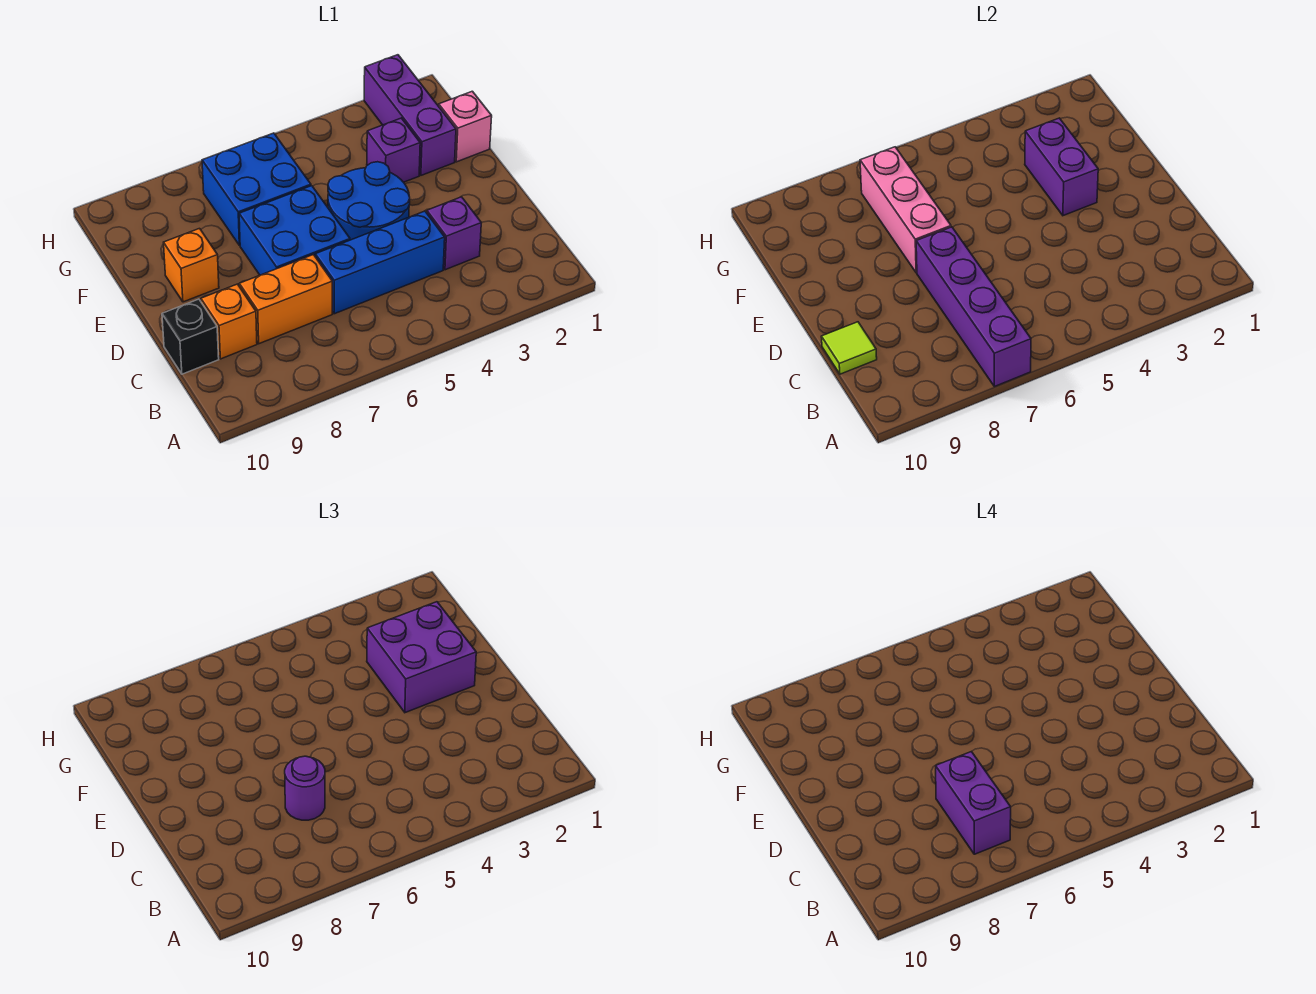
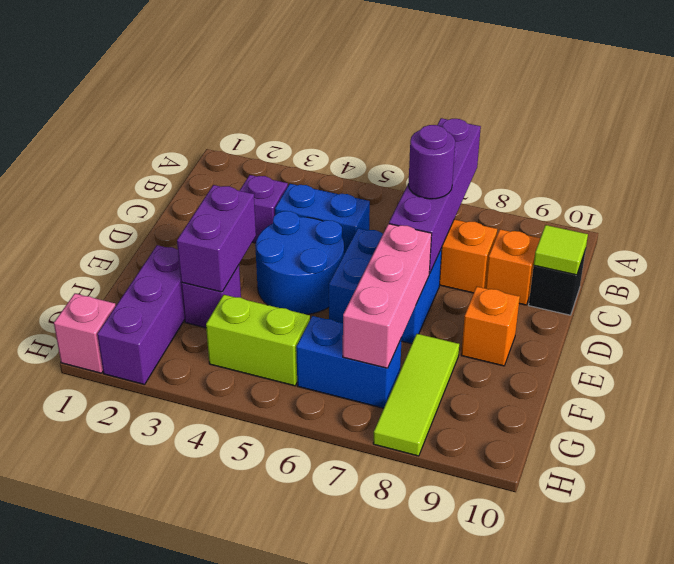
purple 1x2 brick [936,752,1011,854] -> none
blue 1x3 brick [315,211,445,314] -> blue 1x2 brick [275,184,370,254]
purple 2x2 brick [367,602,476,713] -> none
pink 1x1 brick [439,91,492,162] -> pink 1x1 brick moved to [54,294,116,373]
blue 2x2 brick [202,133,311,245] -> blue 1x2 brick [296,316,402,408]
none -> lime 1x3 tile [373,334,459,456]
none -> lime 1x2 brick [206,295,310,386]

